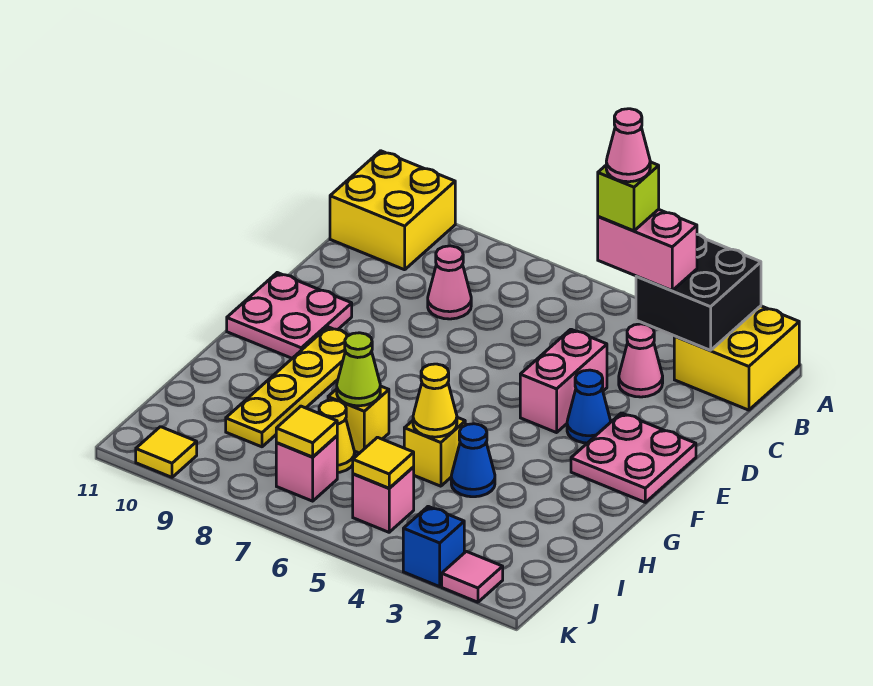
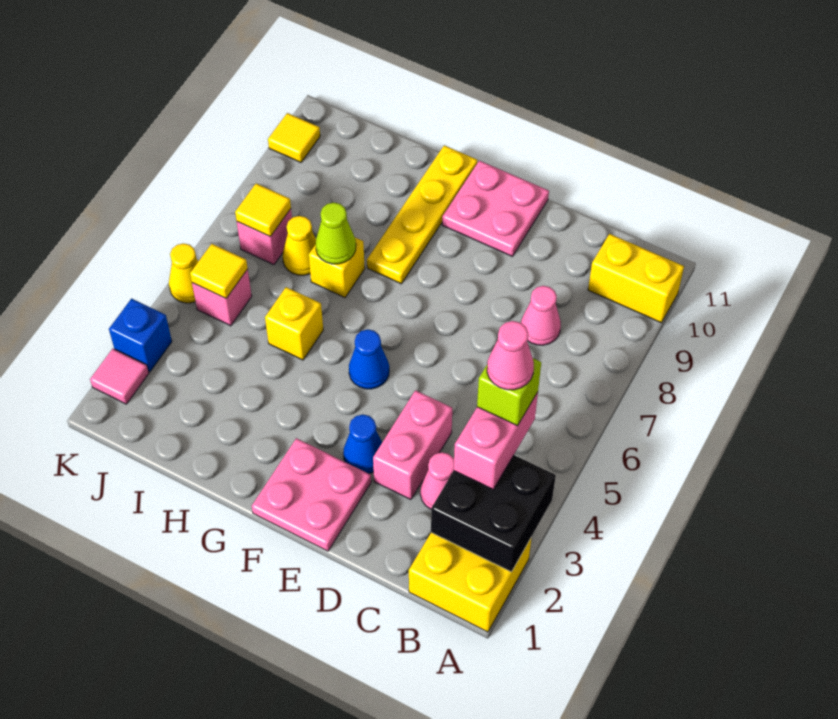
yellow 2x2 brick [330,151,455,270] -> yellow 1x2 brick [588,234,684,323]
pink 1x2 brick [520,329,607,433] -> pink 1x2 brick turned to [373,390,452,500]
yellow 1x4 plate [226,327,349,447] -> yellow 1x4 plate turned to [367,145,478,284]
blue 1x1 cone [451,424,495,497] -> blue 1x1 cone moved to [349,329,389,389]
yellow 1x1 cone [413,364,457,437] -> yellow 1x1 cone moved to [169,243,198,303]

